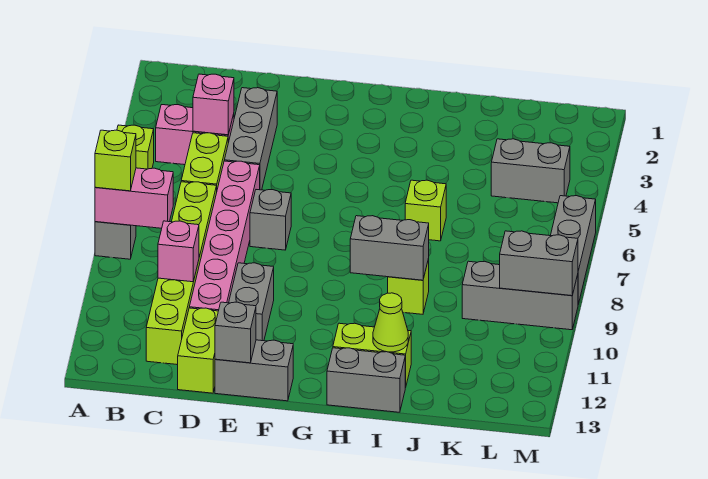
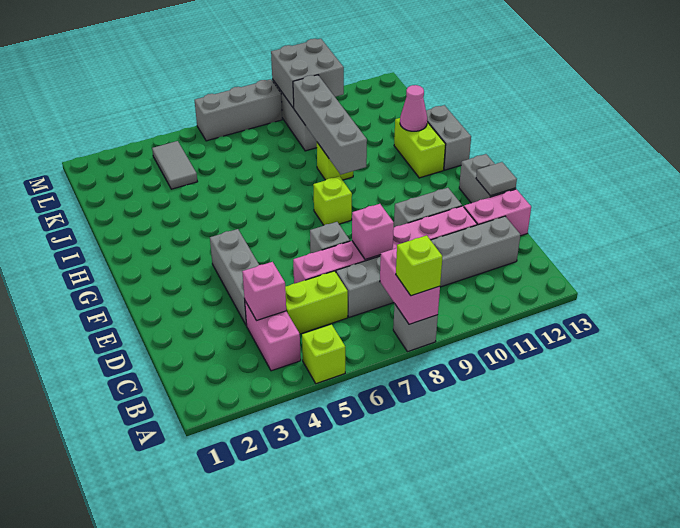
lime 1x6 brick [146,182,217,365] -> grey 1x6 brick [336,216,520,317]
pink 1x1 brick [158,221,199,282] -> pink 1x1 brick moved to [352,204,394,260]
grey 1x3 brick [224,88,277,190] -> grey 1x3 brick turned to [210,229,259,326]
lime 1x2 brick [178,308,218,393] -> pink 1x2 brick [464,189,531,236]
grey 1x1 brick [215,302,256,363] -> grey 1x1 tile [476,162,517,196]
grey 1x2 brick [350,216,429,280] -> grey 1x4 brick [293,75,367,175]
lime 1x1 brick [405,180,446,241] -> lime 1x1 brick moved to [313,176,352,225]
lime 1x1 cone [373,293,408,352] -> pink 1x1 cone [400,85,427,131]
grey 1x2 brick [491,139,570,203] -> grey 1x2 tile [152,141,198,189]
grey 1x2 brick [500,231,578,296] -> grey 2x2 brick [271,39,344,108]

